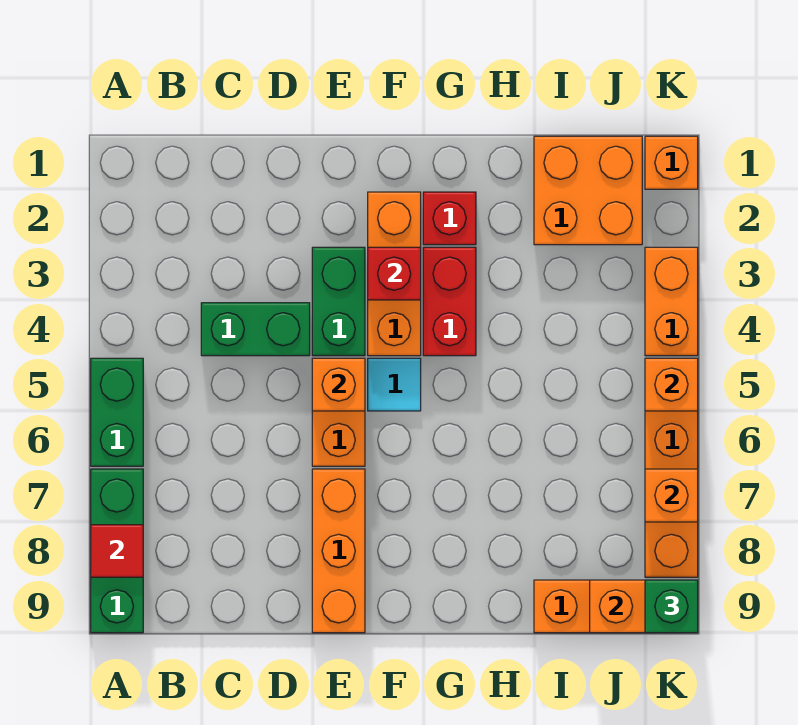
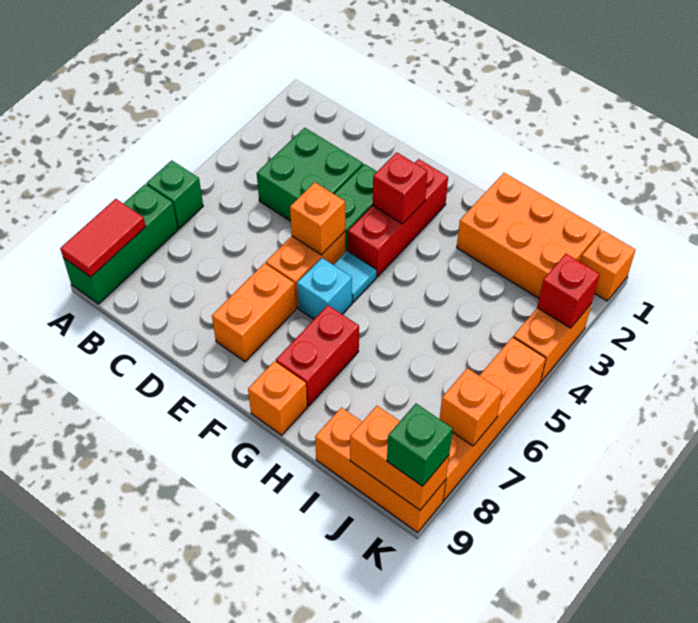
green 1x2 brick [91,358,143,466] -> green 1x1 brick [147,160,203,229]
red 1x1 tile [91,525,143,577] -> red 1x2 tile [60,199,146,277]
green 1x2 brick [201,303,310,356] -> green 2x2 brick [257,128,363,221]
orange 1x3 brick [312,469,365,633] -> orange 1x2 brick [212,263,296,362]
orange 1x3 brick [368,192,421,356] -> red 1x3 brick [348,159,448,277]
none -> cyan 1x1 brick [297,258,352,319]
red 1x1 brick [423,192,476,245] -> red 1x1 brick moved to [537,254,600,328]
red 1x2 brick [423,247,476,356] -> red 1x2 brick moved to [276,305,359,406]
orange 2x2 brick [534,136,642,245] -> orange 2x3 brick [457,173,601,298]
orange 1x1 brick [645,358,698,411] -> orange 1x1 brick moved to [248,361,307,435]

